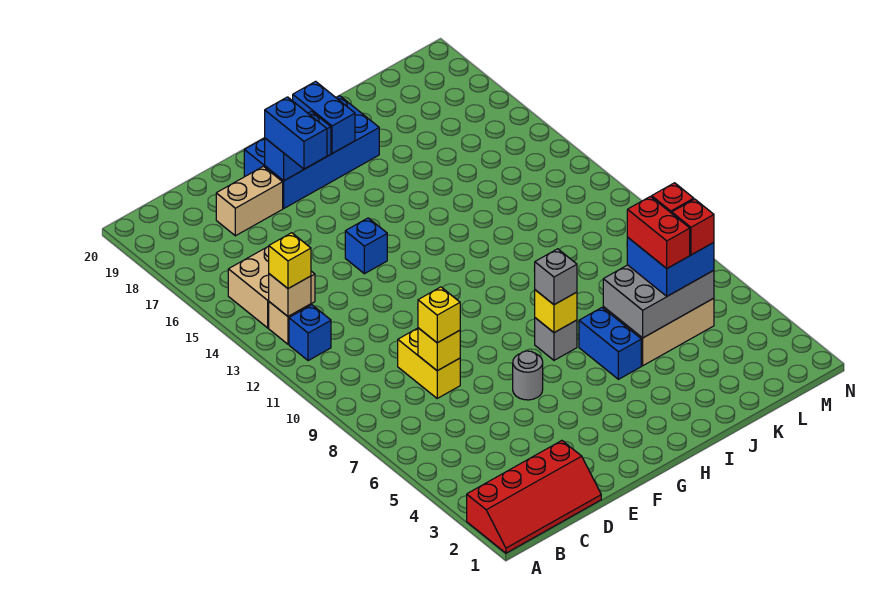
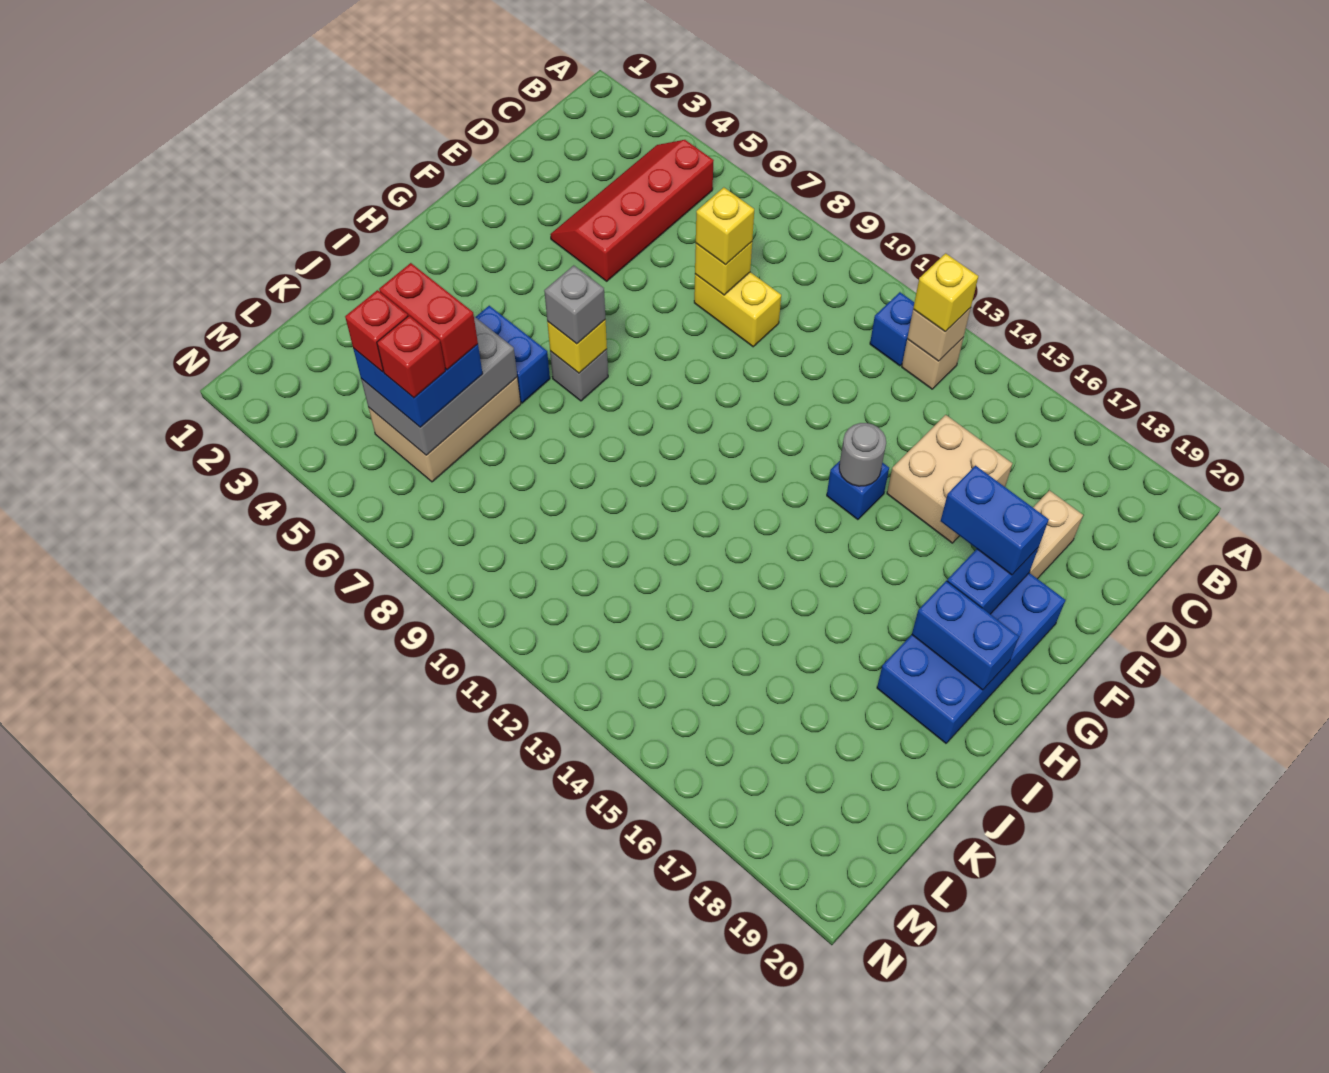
red 2x4 slope [467,441,601,553] -> red 2x4 slope moved to [550,140,714,281]
tan 2x2 brick [228,246,315,328] -> tan 2x2 brick moved to [887,415,1012,543]
grey 1x1 round brick [513,351,543,400] -> grey 1x1 round brick moved to [839,423,886,486]

